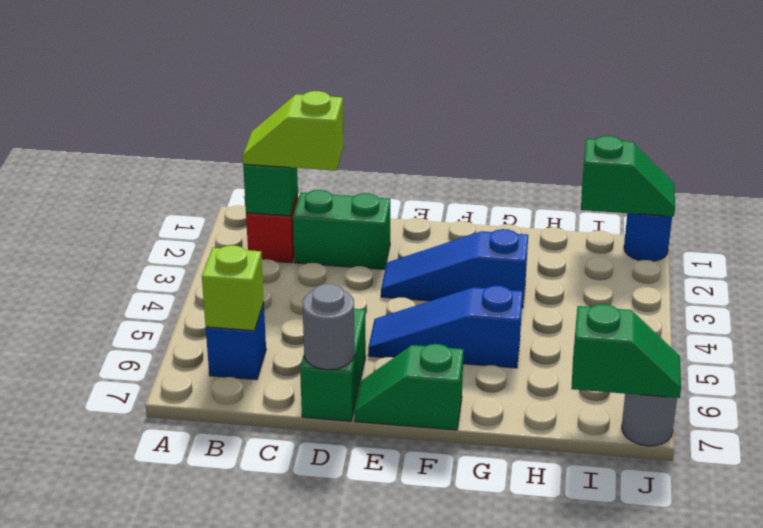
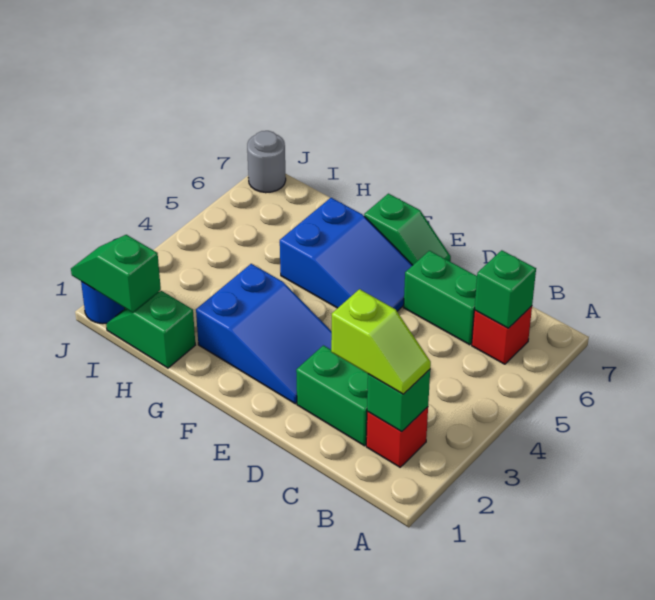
blue 1x1 brick [206,303,266,380] -> red 1x1 brick [472,306,532,364]
lime 1x1 brick [202,245,264,331] -> green 1x1 brick [474,250,536,328]
green 1x2 brick [300,309,366,421] -> green 1x2 brick turned to [404,251,477,345]
grey 1x1 round brick [303,284,355,370] -> none
blue 1x3 slope [381,229,528,308] -> blue 2x3 slope [196,264,332,404]
blue 1x3 slope [368,286,523,368] -> blue 2x3 slope [280,198,413,311]
green 1x2 slope [571,304,681,398] -> green 1x2 slope moved to [106,291,195,368]

